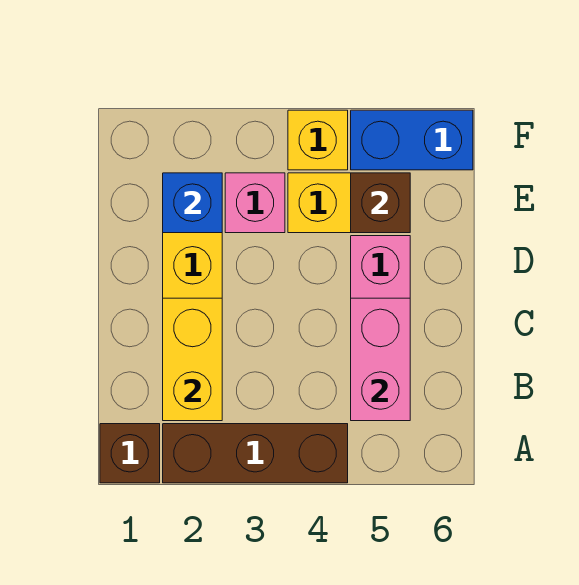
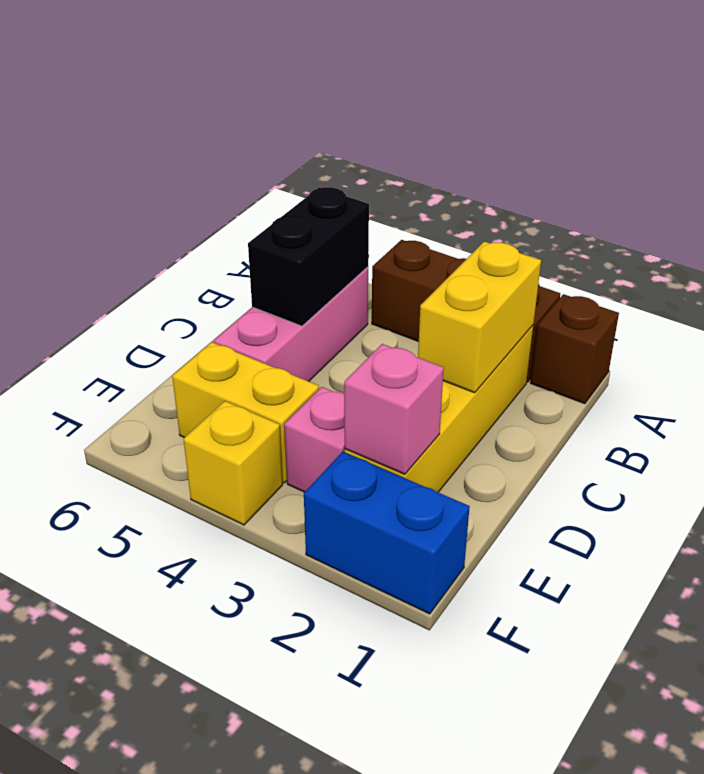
pink 1x2 brick [351,298,410,421] -> black 1x2 brick [248,187,369,326]
blue 1x1 brick [163,173,222,233] -> pink 1x1 brick [344,344,444,474]
brown 1x1 brick [351,173,410,233] -> none
blue 1x2 brick [351,110,473,170] -> blue 1x2 brick moved to [304,452,470,614]

